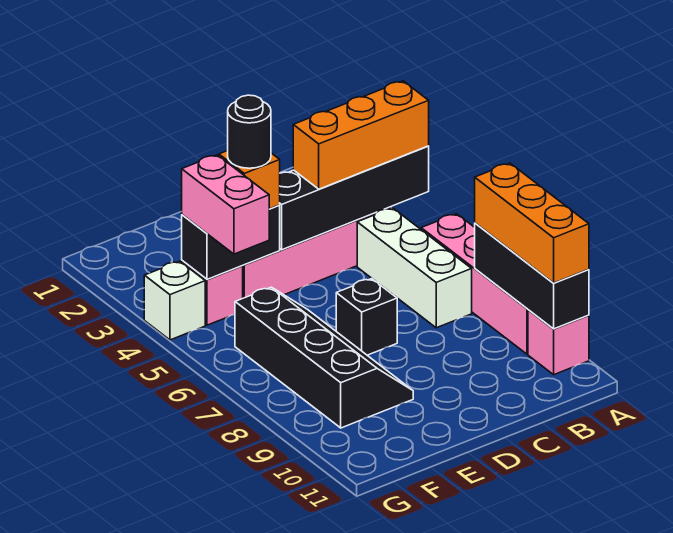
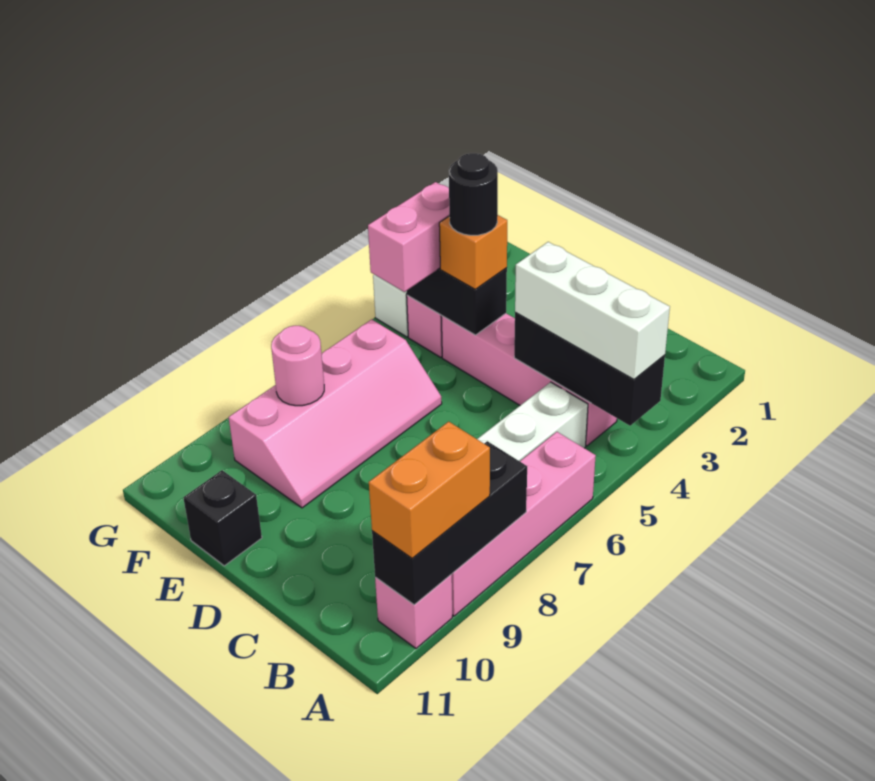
black 1x4 brick [280,146,429,250] -> black 1x3 brick [514,312,665,426]
orange 1x3 brick [293,81,429,189] -> white 1x3 brick [515,242,670,379]
orange 1x3 brick [475,163,589,283] -> orange 1x2 brick [369,422,490,558]
black 1x1 brick [336,279,397,355] -> black 1x1 brick moved to [183,470,262,566]
black 2x4 slope [235,287,413,428] -> pink 2x4 slope [229,319,442,508]
none -> pink 1x1 round brick [271,326,324,406]

